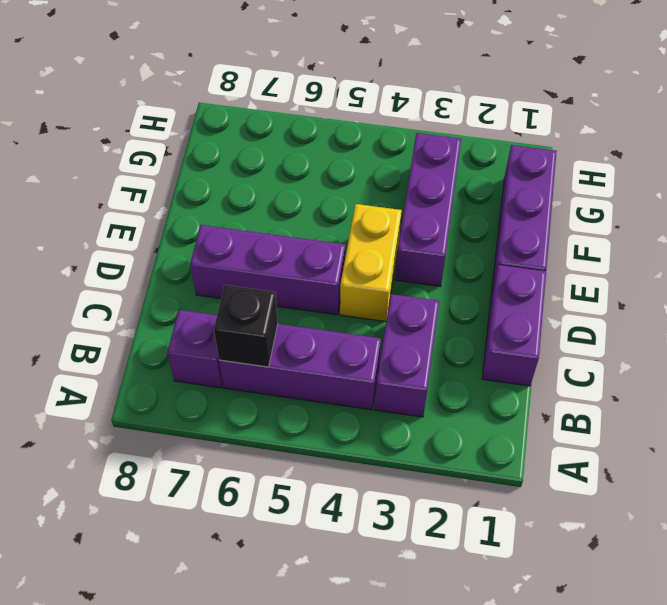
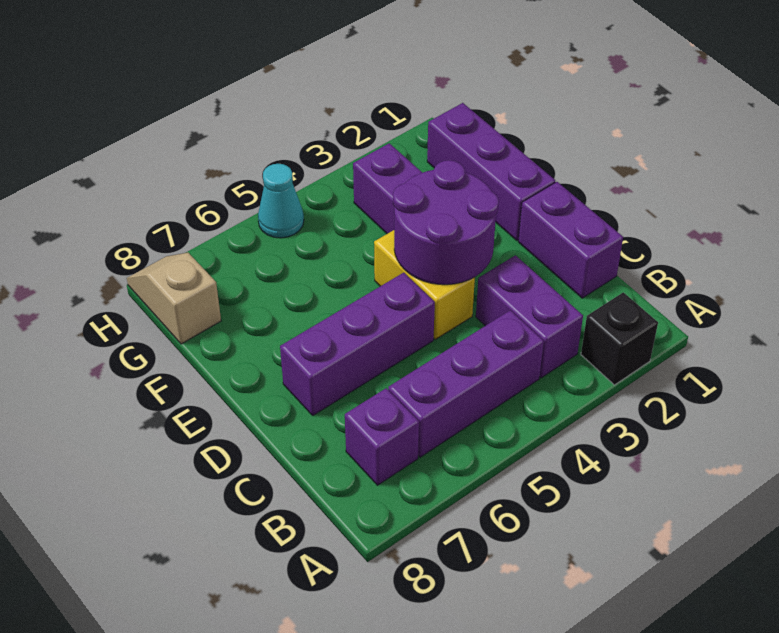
black 1x1 brick [214,285,278,367] -> black 1x1 brick moved to [581,292,658,385]
none -> purple 2x2 round brick [393,160,499,285]
none -> tan 1x2 slope [127,253,221,344]
none -> cyan 1x1 cone [258,164,304,238]

